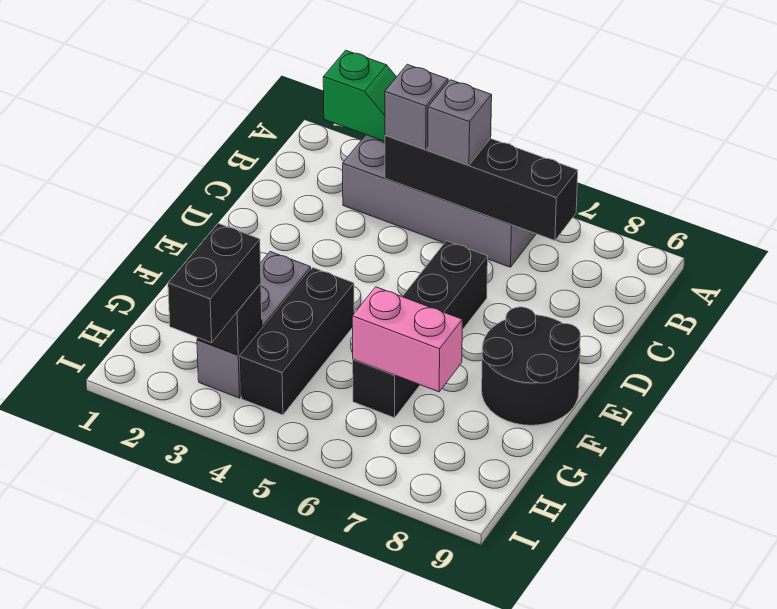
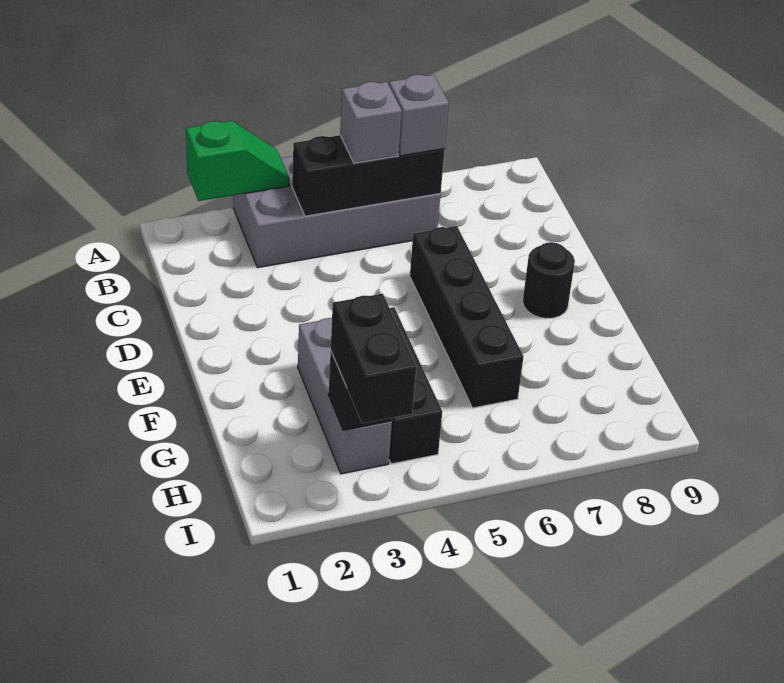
black 1x4 brick [385,135,578,240] -> black 1x3 brick [292,135,445,216]
grey 1x1 brick [385,64,448,150] -> grey 1x1 brick moved to [389,75,449,156]
black 2x2 round brick [482,307,580,425] -> black 1x1 round brick [523,242,575,318]
pink 1x2 brick [352,287,462,392] -> none

